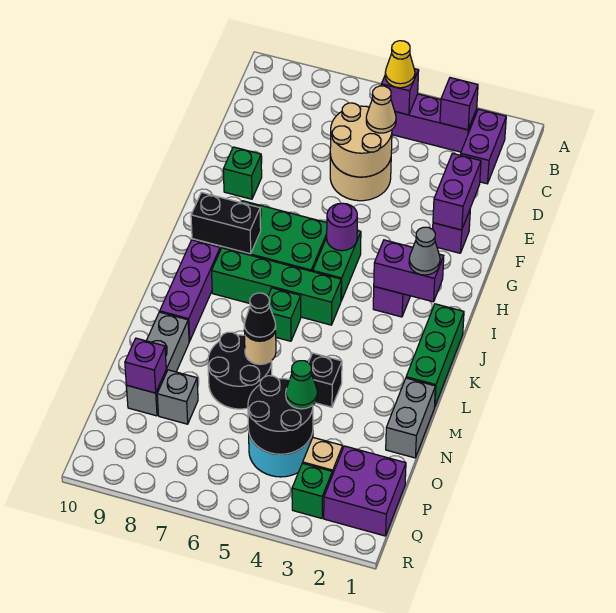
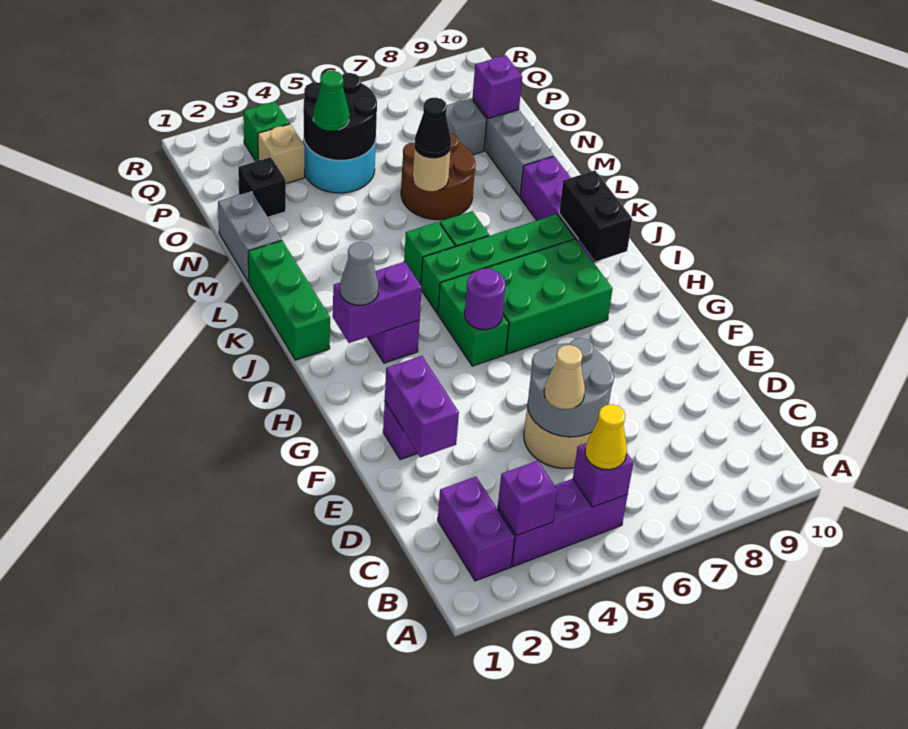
tan 2x2 round brick [330,103,392,177] -> grey 2x2 round brick [528,338,614,437]
green 1x1 brick [223,147,262,199] -> green 1x1 brick moved to [404,222,455,285]
black 1x2 brick [191,192,261,254] -> black 1x2 brick turned to [559,170,632,262]
black 1x1 brick [309,353,342,407] -> black 1x1 brick moved to [238,157,286,217]
black 2x2 round brick [208,332,272,409] -> brown 2x2 round brick [401,133,476,220]
purple 2x2 brick [324,446,406,536] -> none

